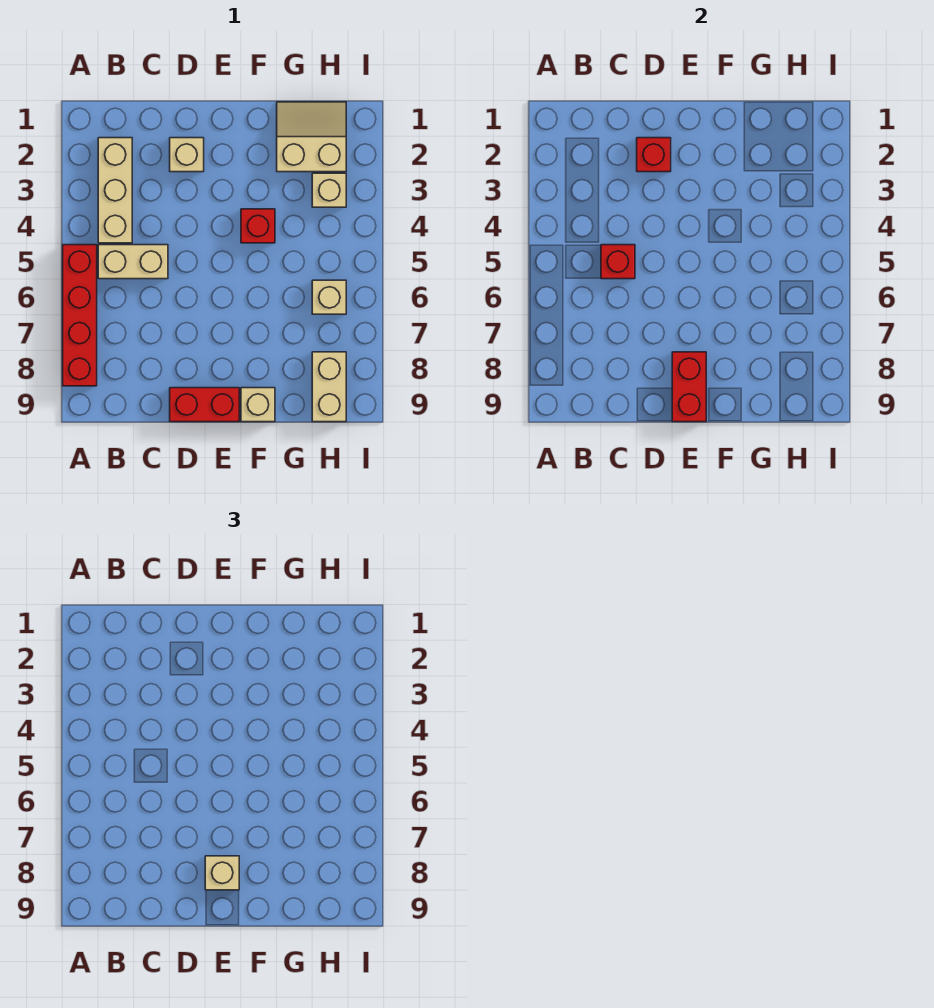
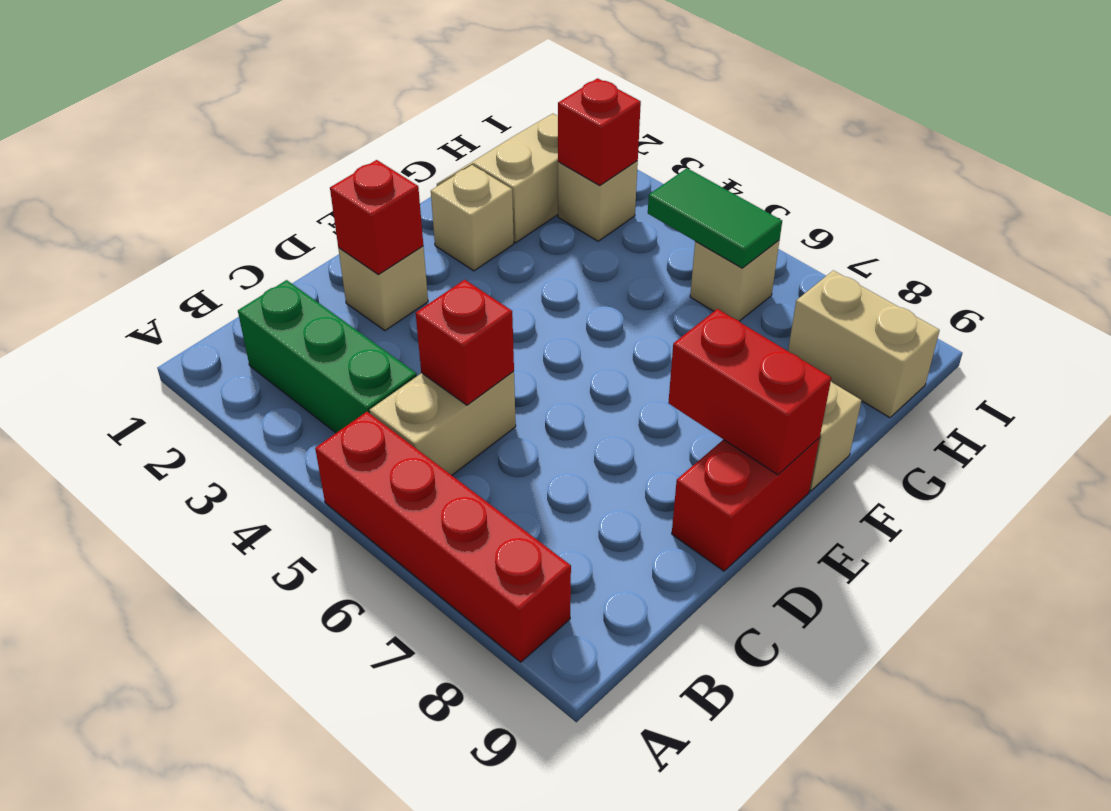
tan 1x3 brick [98,138,132,243] -> green 1x3 brick [238,280,417,433]
tan 1x1 brick [205,856,239,890] -> tan 1x1 brick moved to [431,165,514,271]
red 1x1 brick [241,209,275,243] -> red 1x1 brick moved to [558,78,641,185]
none -> green 1x2 tile [648,168,782,268]

